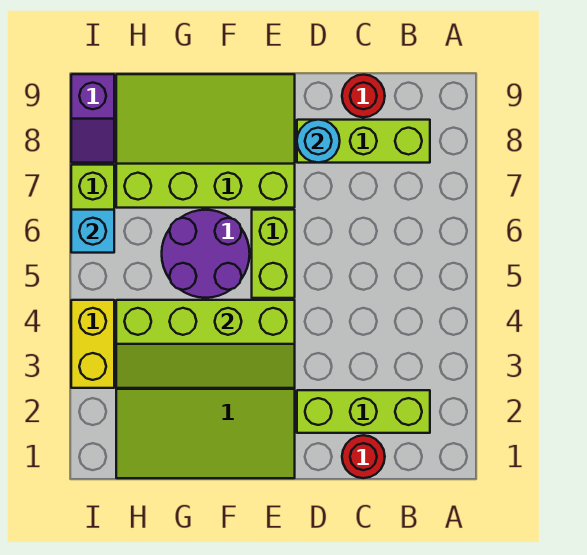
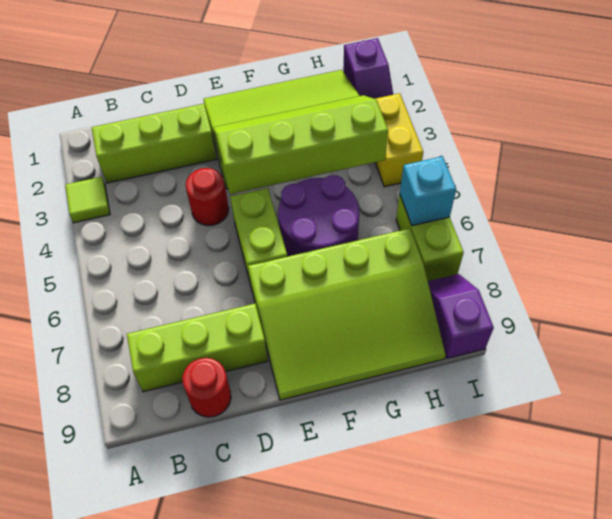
none -> lime 1x1 tile [65,177,110,223]
red 1x1 round brick [342,435,385,478] -> red 1x1 round brick moved to [186,168,229,226]
cyan 1x1 round brick [297,120,340,163] -> none
none -> purple 1x2 slope [343,38,393,99]

